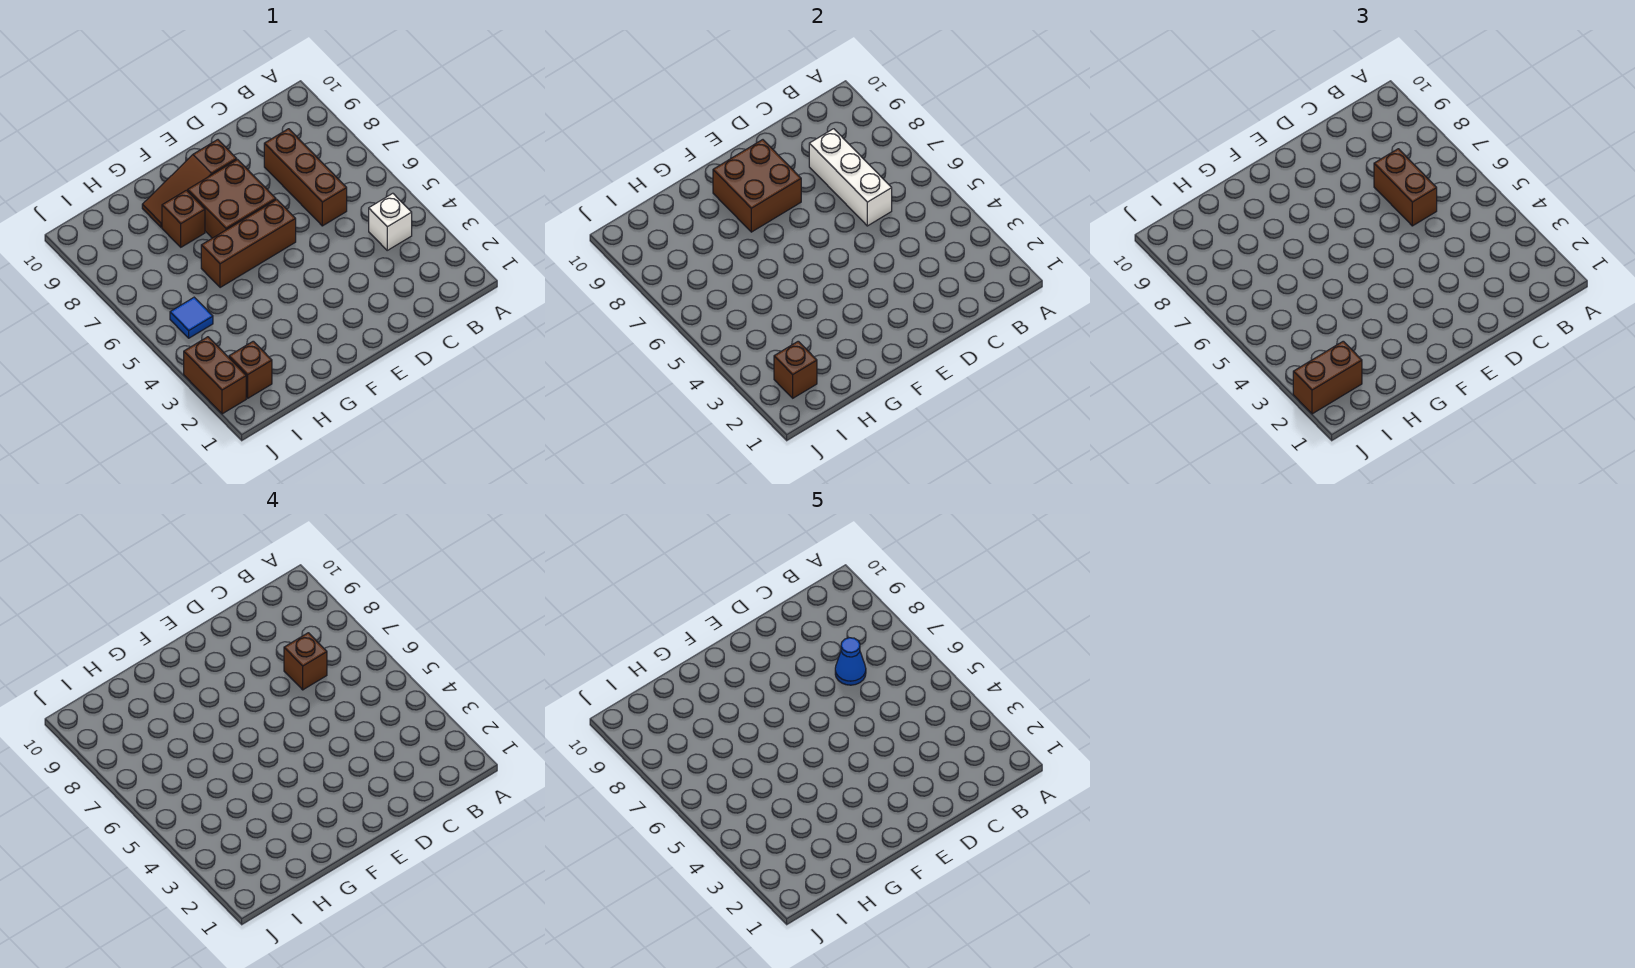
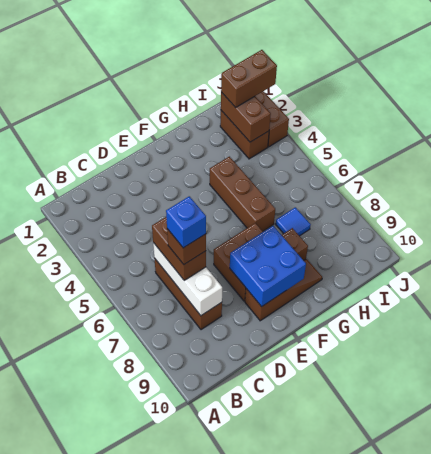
white 1x1 brick [369,193,412,250] -> none
blue 1x1 cone [835,638,866,685] -> blue 1x1 brick [166,196,206,248]
brown 1x3 brick [201,200,296,288] -> brown 1x3 brick turned to [210,157,275,231]
brown 2x2 brick [713,140,801,232] -> blue 2x2 brick [230,226,306,307]
brown 1x1 brick [229,341,272,398] -> brown 1x2 brick [220,111,269,159]
brown 1x1 brick [774,341,817,398] -> brown 1x2 brick [221,92,271,142]
blue 1x1 tile [170,297,213,338] -> blue 1x1 tile moved to [276,207,311,236]

